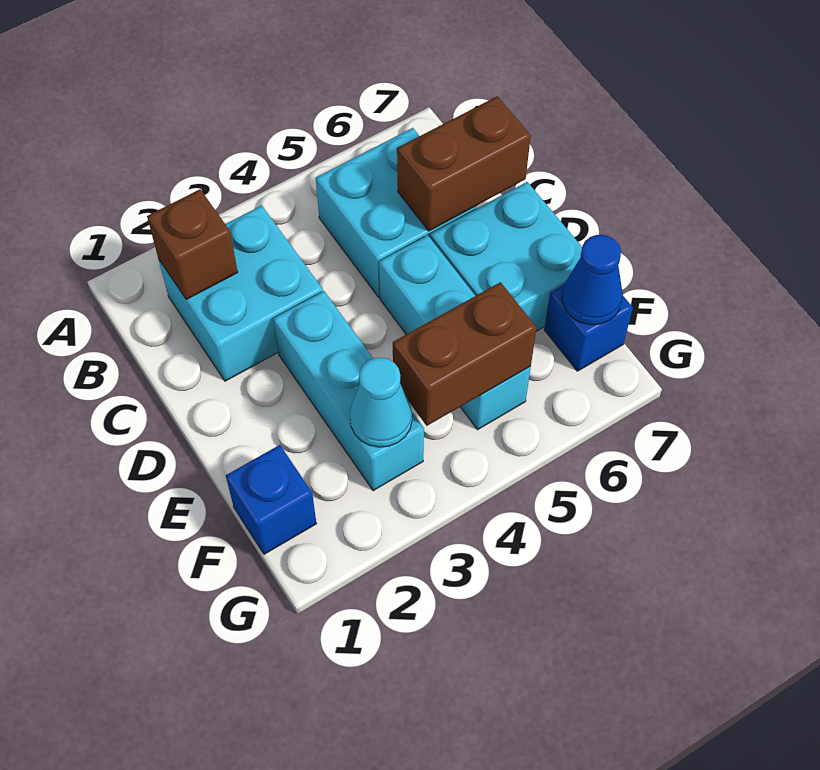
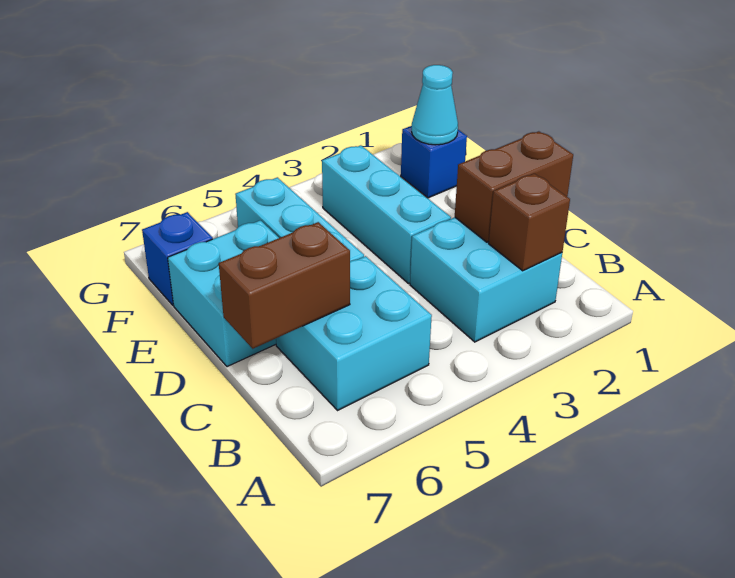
cyan 1x1 cone [350,358,412,447] -> cyan 1x1 cone moved to [412,65,458,145]
brown 1x2 brick [393,282,537,426] -> brown 1x2 brick moved to [455,131,573,242]
blue 1x1 cone [562,235,623,325] -> none

